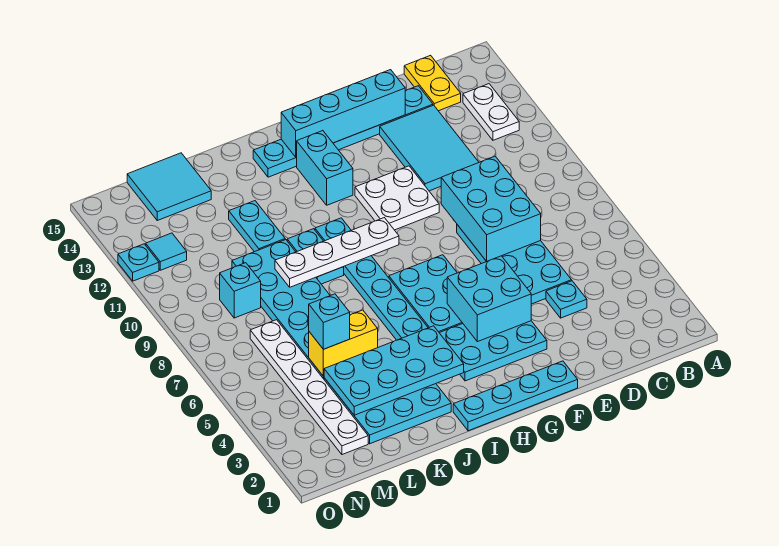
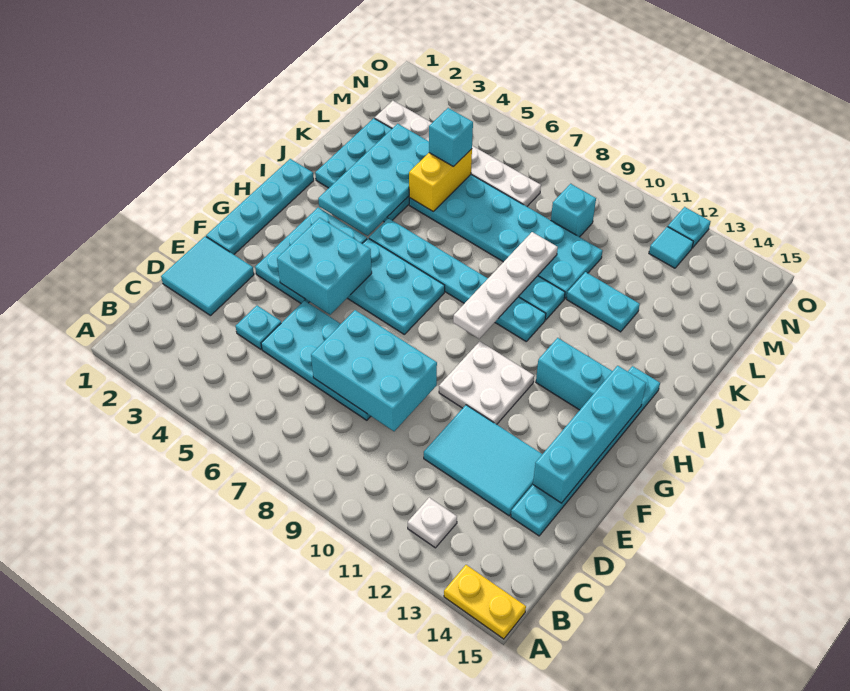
white 1x2 plate [463,84,519,140] -> white 1x1 plate [408,498,457,548]
yellow 1x2 plate [404,55,461,111] -> yellow 1x2 plate moved to [444,565,526,639]
cyan 2x2 tile [127,153,211,220] -> cyan 2x2 tile moved to [161,236,254,316]

